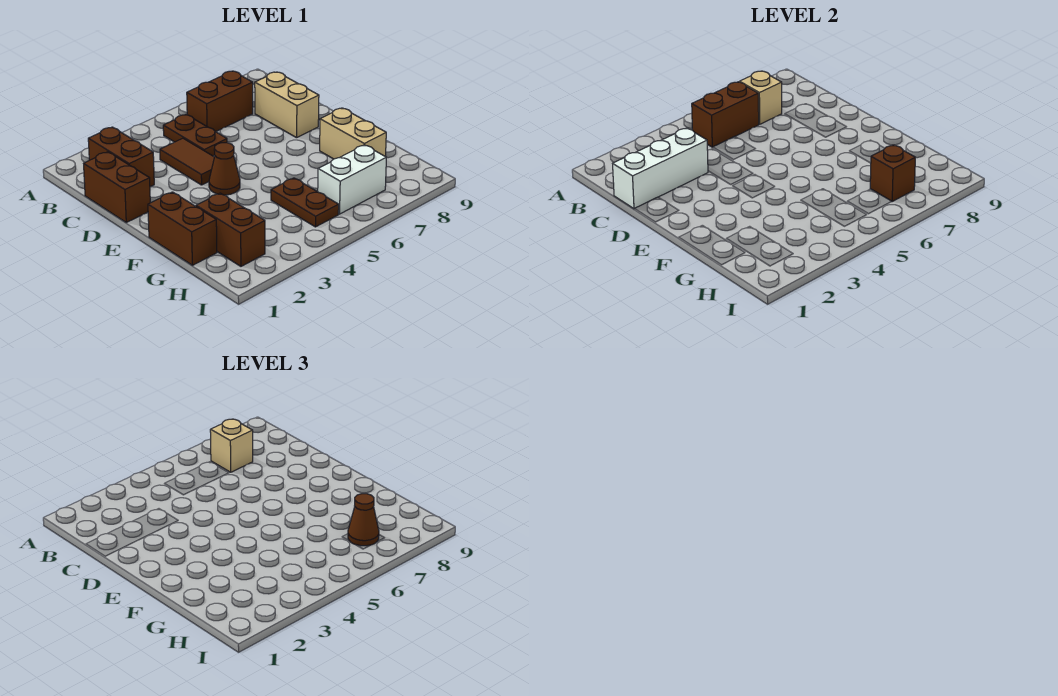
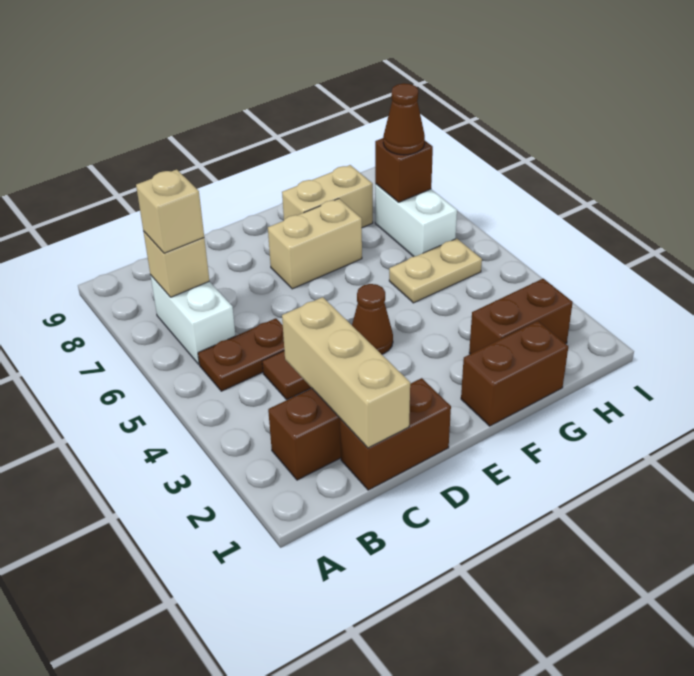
brown 1x2 brick [692,82,759,147] -> none
brown 1x2 brick [187,71,253,132] -> white 1x2 brick [150,275,236,364]
white 1x3 brick [613,128,708,209] -> tan 1x3 brick [282,297,410,448]
tan 1x2 brick [255,72,319,138] -> tan 1x2 brick moved to [268,199,362,289]
brown 1x2 plate [271,178,339,227] -> tan 1x2 plate [389,238,482,303]

